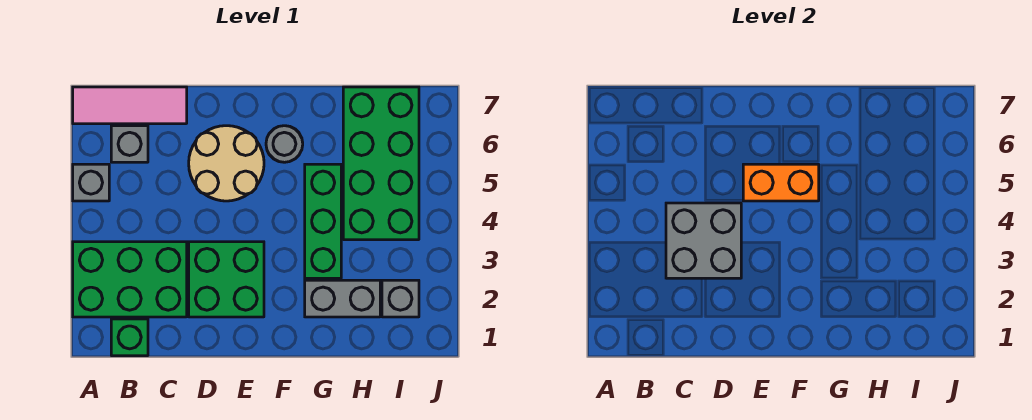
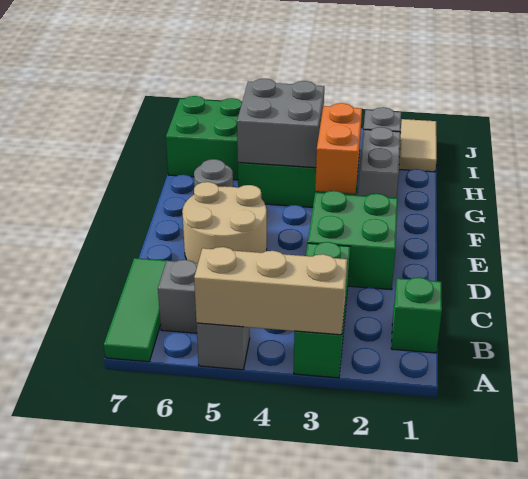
green 2x3 brick [73,242,187,317] -> green 1x3 brick [294,242,350,378]
none -> tan 1x3 brick [194,247,347,335]
pink 1x3 tile [73,87,187,124] -> green 1x3 tile [104,258,166,362]
grey 2x2 brick [666,203,741,278] -> grey 2x2 brick moved to [237,79,324,168]
orange 1x2 brick [743,164,819,201] -> orange 1x2 brick moved to [315,103,362,194]
none -> tan 1x2 tile [399,119,437,172]

